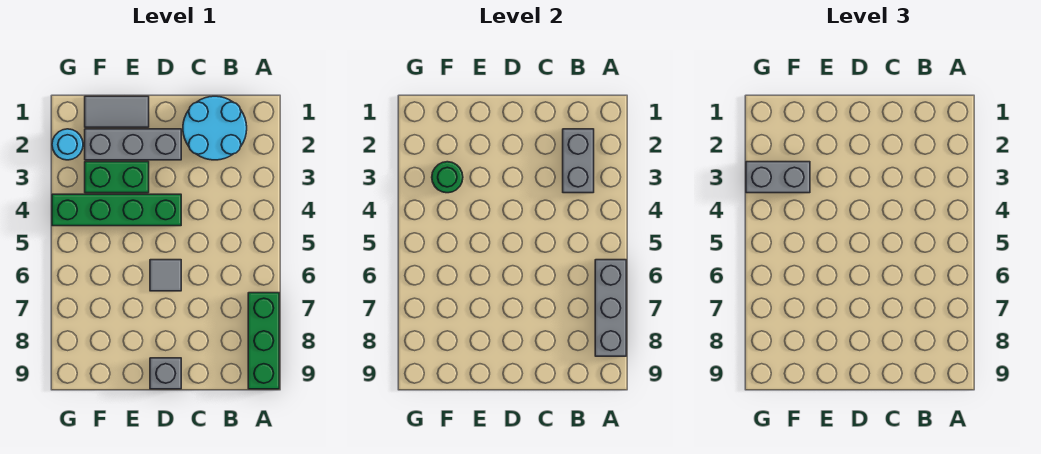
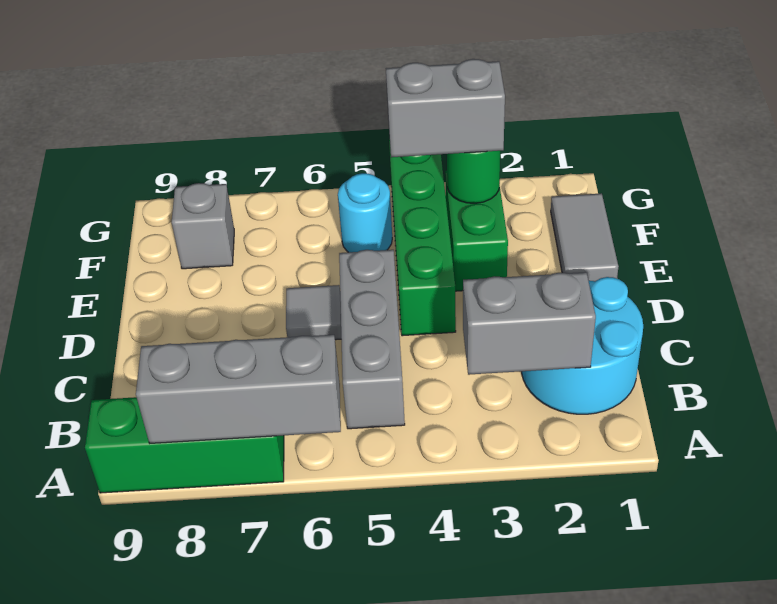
grey 1x3 brick [85,129,181,160] -> grey 1x3 brick moved to [339,250,405,429]
grey 1x1 brick [150,358,181,389] -> grey 1x1 brick moved to [172,183,234,269]
grey 1x2 brick [746,162,810,193] -> grey 1x2 brick turned to [386,59,505,157]
cyan 1x1 round brick [52,129,83,160] -> cyan 1x1 round brick moved to [338,173,392,252]

